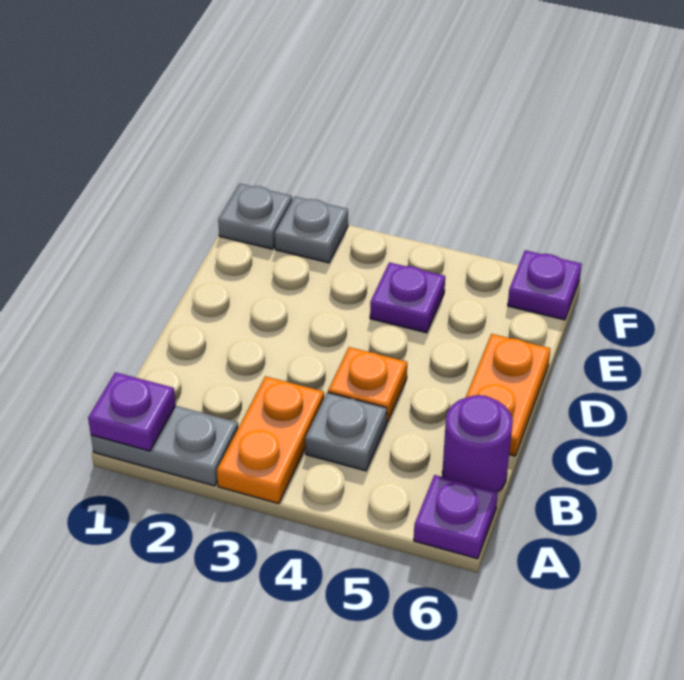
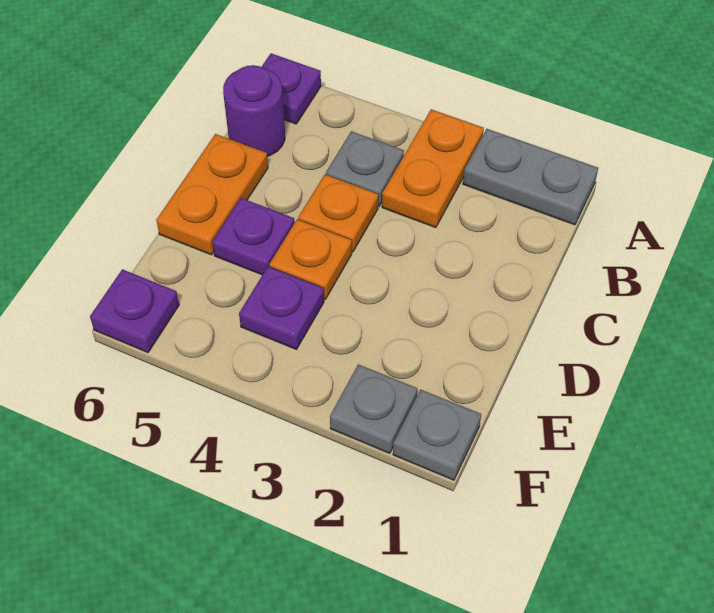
purple 1x1 plate [88,372,176,451] -> purple 1x1 plate moved to [212,198,295,275]
none -> orange 1x1 plate [269,219,352,299]

